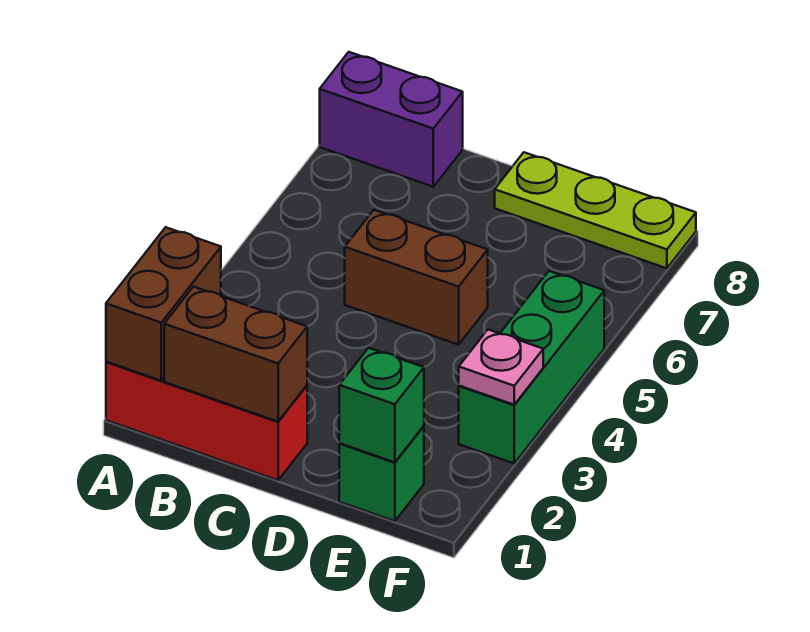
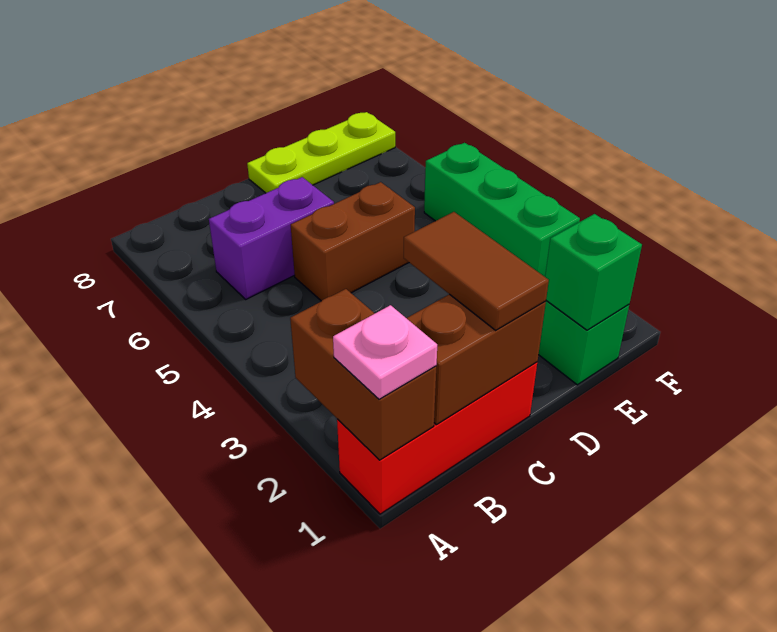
purple 1x2 brick [320,52,463,187] -> purple 1x2 brick moved to [209,177,334,299]
none -> brown 1x2 tile [404,212,549,330]
pink 1x1 plate [459,330,543,405] -> pink 1x1 plate moved to [333,305,437,399]

